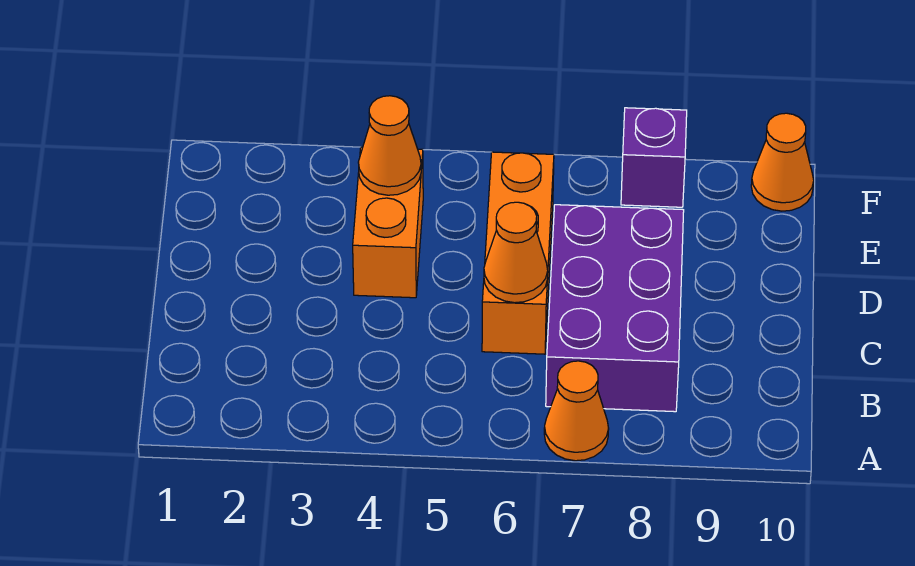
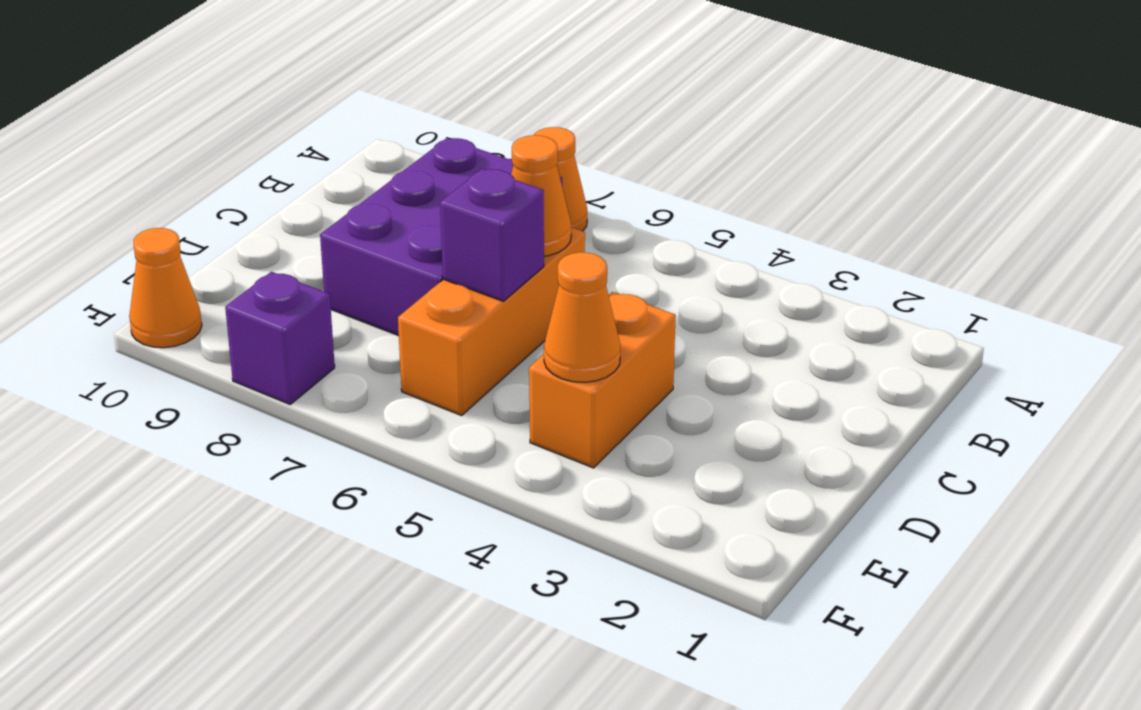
none -> purple 1x1 brick [440,169,544,301]

